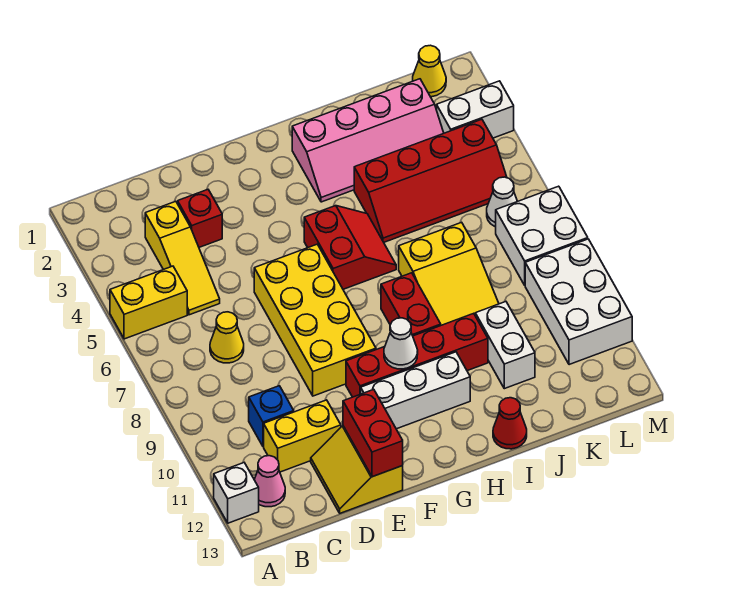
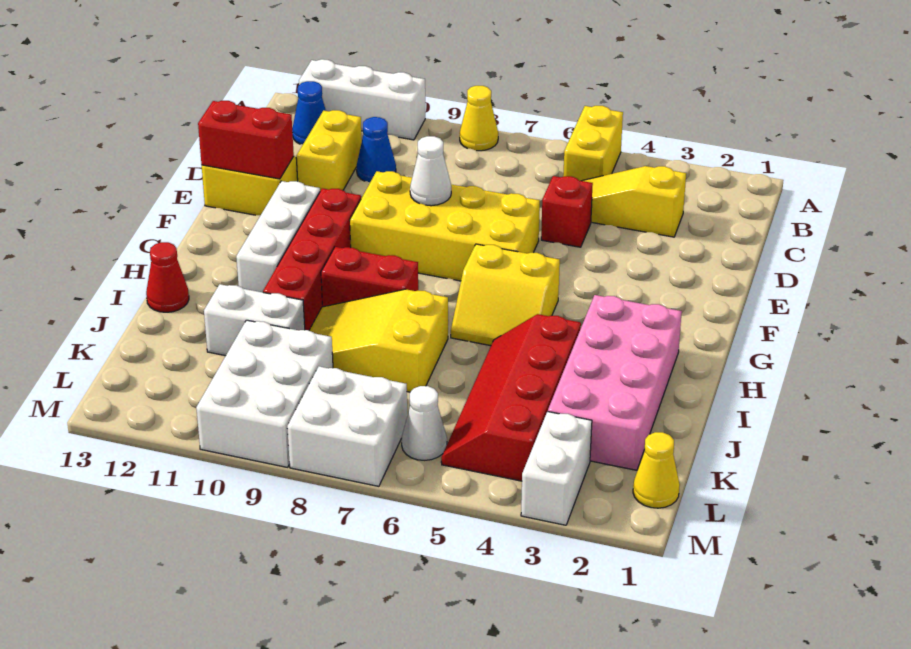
white 1x1 brick [214,463,259,523] -> white 1x3 brick [299,59,425,140]
pink 1x1 cone [254,456,285,507] -> blue 1x1 cone [292,81,326,144]
yellow 1x1 cone [210,312,244,363] -> yellow 1x1 cone moved to [460,86,498,151]
blue 1x1 brick [249,386,294,446] -> blue 1x1 cone [357,117,396,182]
red 1x1 brick [178,190,222,247] -> red 1x1 brick moved to [541,176,593,247]
red 2x2 slope [304,206,396,289] -> yellow 2x2 slope [451,244,560,346]
white 1x1 cone [384,318,418,369] -> white 1x1 cone moved to [410,136,451,206]
pink 2x4 slope [292,79,444,202] -> pink 2x4 brick [548,295,682,470]
white 2x3 brick [525,239,632,365] -> white 2x3 brick turned to [196,320,333,467]

